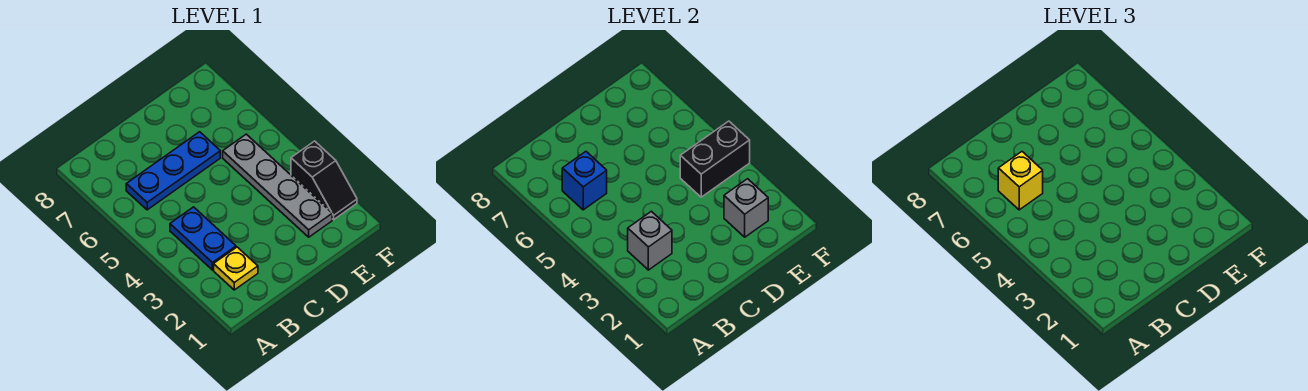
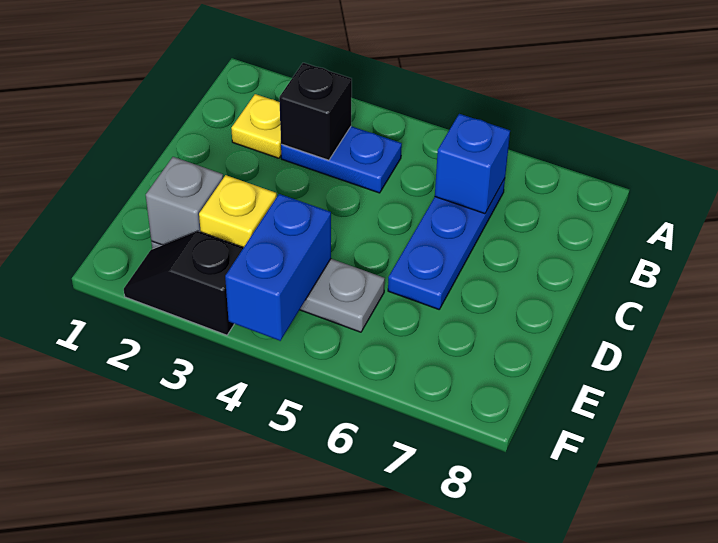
grey 1x1 brick [628,211,672,270] -> black 1x1 brick [279,63,352,160]
yellow 1x1 brick [998,152,1043,210] -> yellow 1x1 brick moved to [199,175,277,248]
black 1x2 brick [680,121,750,197] -> blue 1x2 brick [225,194,331,341]

